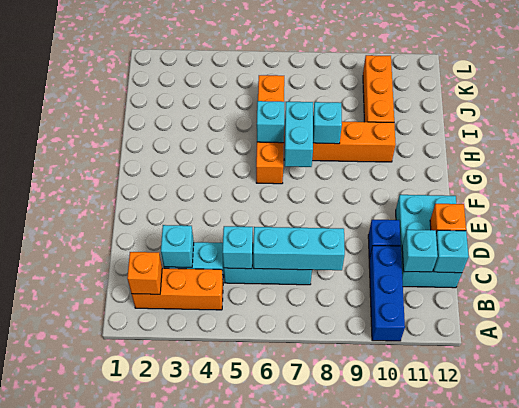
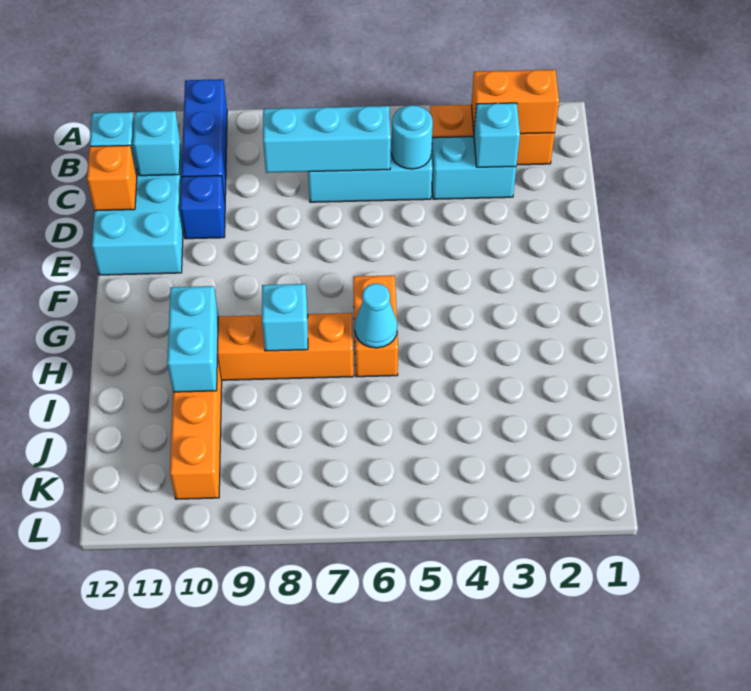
orange 1x1 brick [127,252,162,294] -> orange 1x2 brick [471,70,559,134]
cyan 1x1 brick [223,226,253,269] -> cyan 1x1 round brick [392,105,433,169]
orange 1x4 brick [256,75,284,184] -> orange 1x2 brick [353,275,398,377]
cyan 1x2 brick [284,102,313,167] -> cyan 1x2 brick moved to [167,286,218,392]
cyan 1x1 brick [257,101,284,143] -> cyan 1x1 cone [355,283,398,348]

